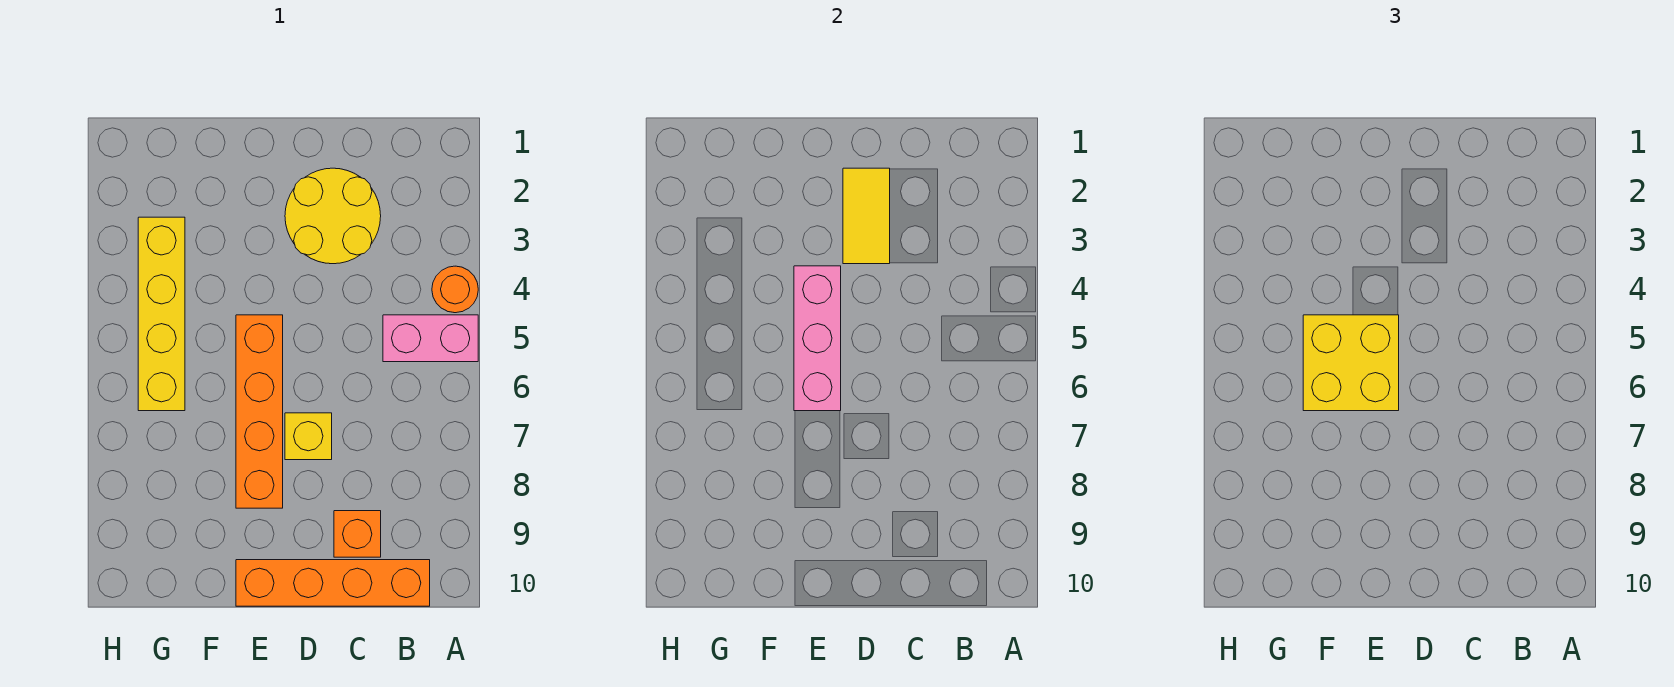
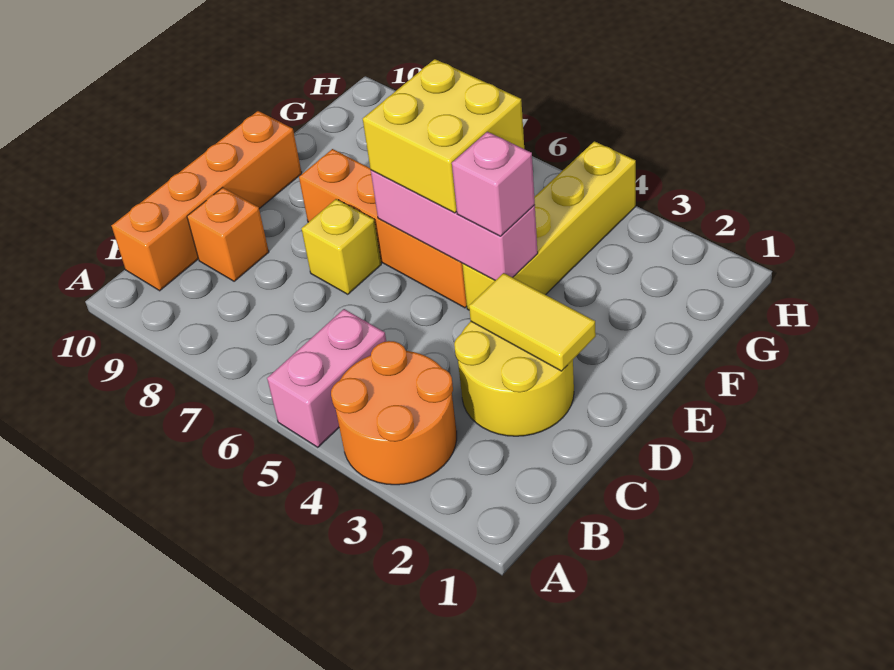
orange 1x1 round brick [432,266,478,313] -> orange 2x2 round brick [331,341,457,485]
none -> pink 1x1 brick [452,132,535,236]
yellow 1x4 brick [138,217,185,411] -> yellow 1x4 brick turned to [462,141,636,310]

